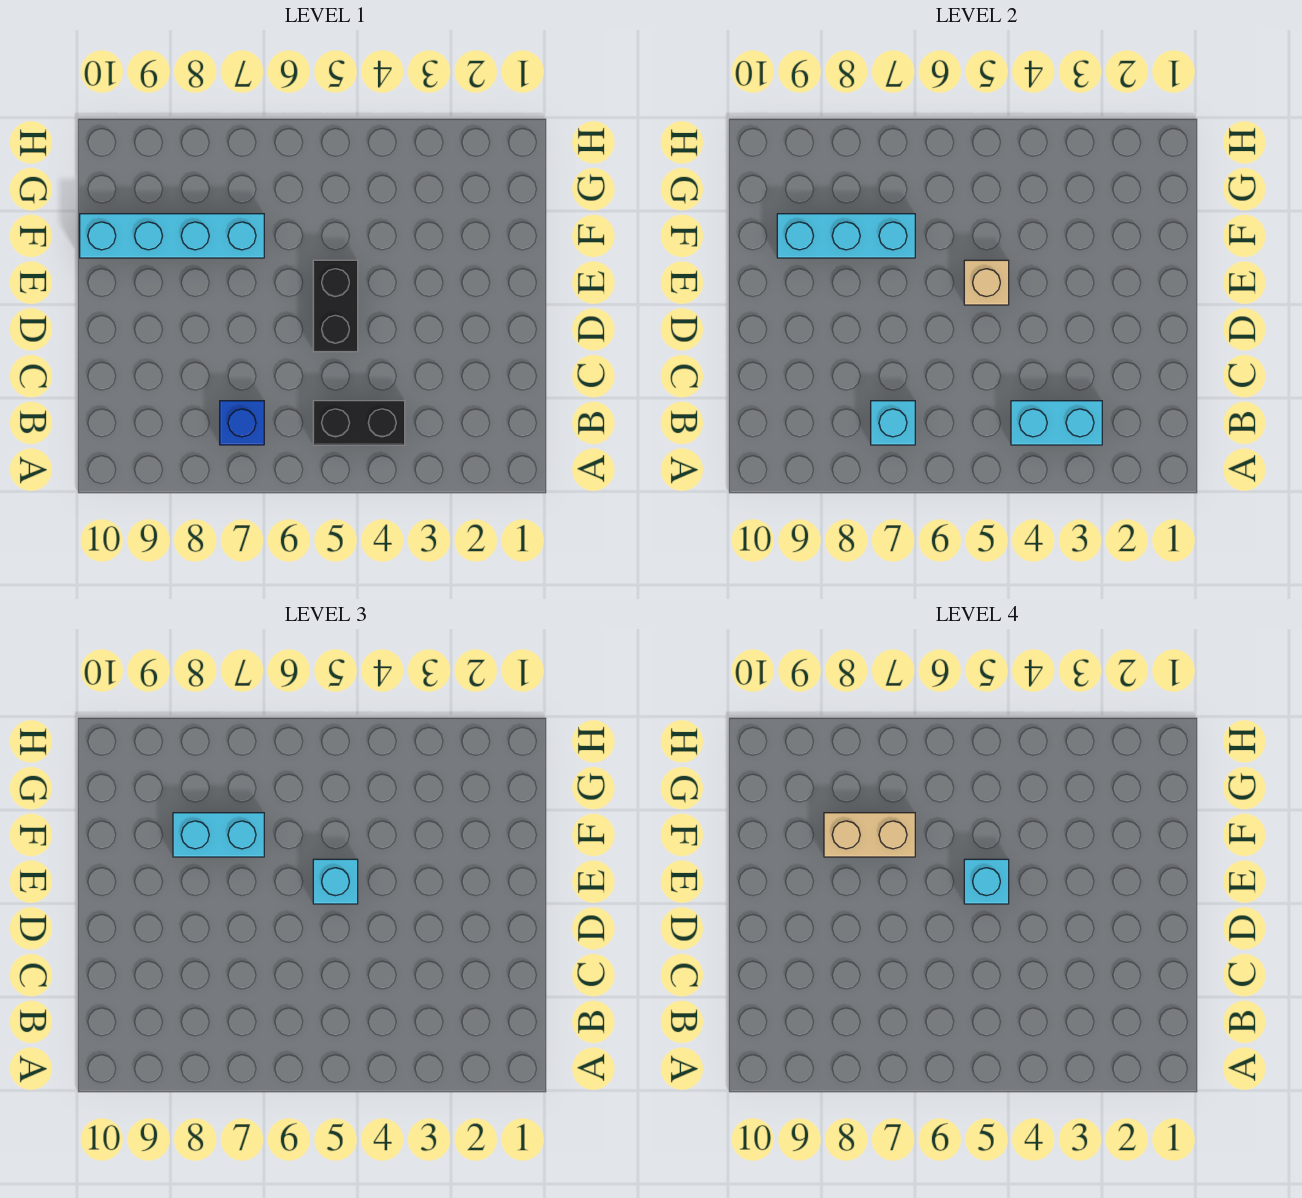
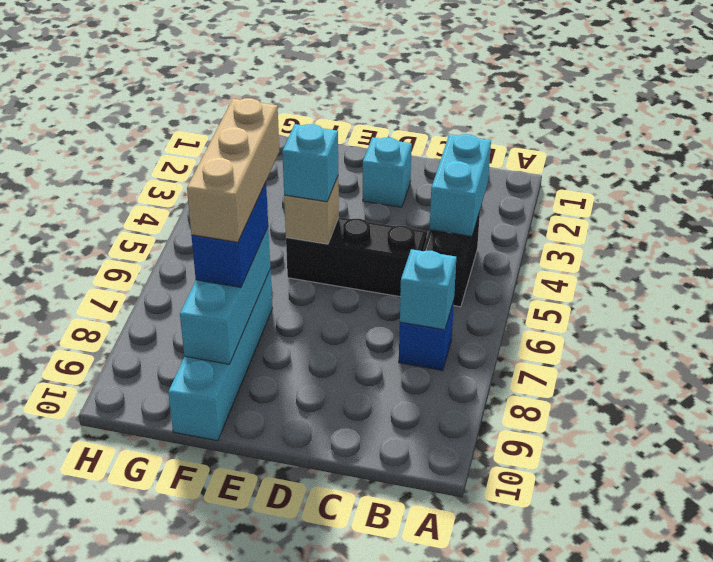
black 1x2 brick [313,260,358,352] -> black 1x3 brick [286,217,427,297]
cyan 1x1 brick [964,859,1009,904] -> cyan 1x1 brick moved to [363,137,412,207]
cyan 1x2 brick [173,813,264,857] -> blue 1x2 brick [191,182,268,287]
tan 1x2 brick [824,813,915,857] -> tan 1x3 brick [187,98,279,242]

